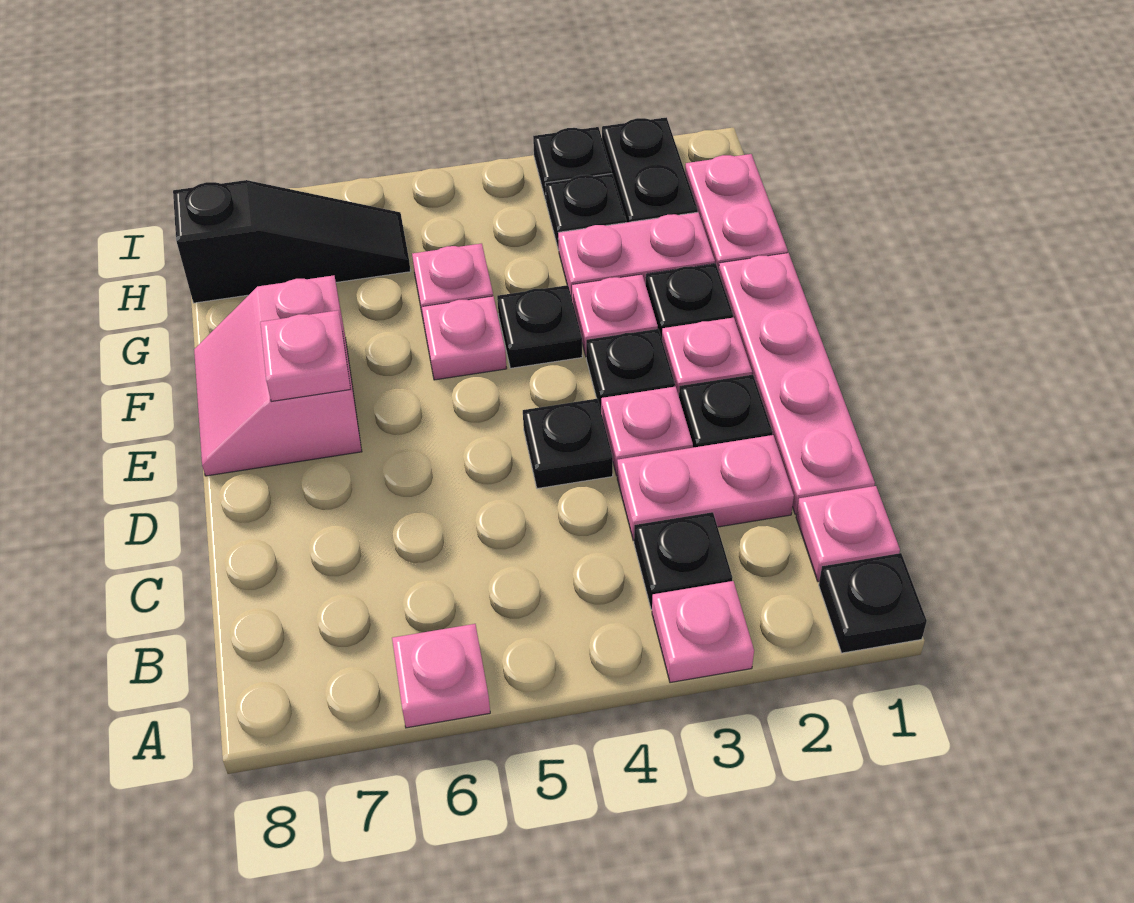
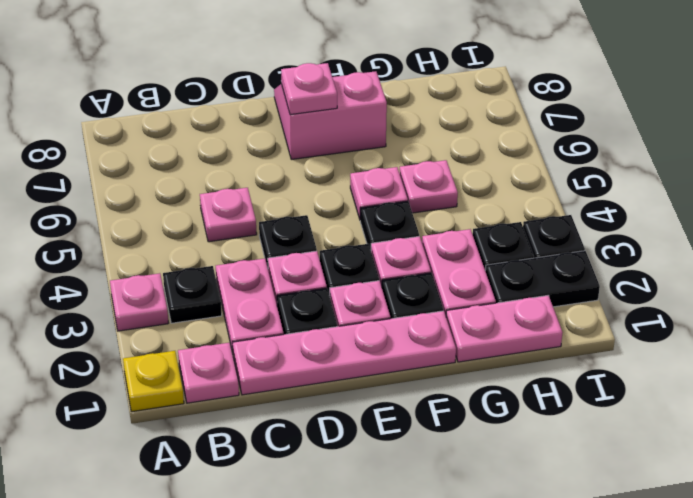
black 1x1 plate [819,553,927,653] -> yellow 1x1 plate [123,351,184,412]
pink 1x1 plate [392,624,490,728] -> pink 1x1 plate moved to [200,188,257,242]
black 1x3 slope [173,180,411,303] -> none

